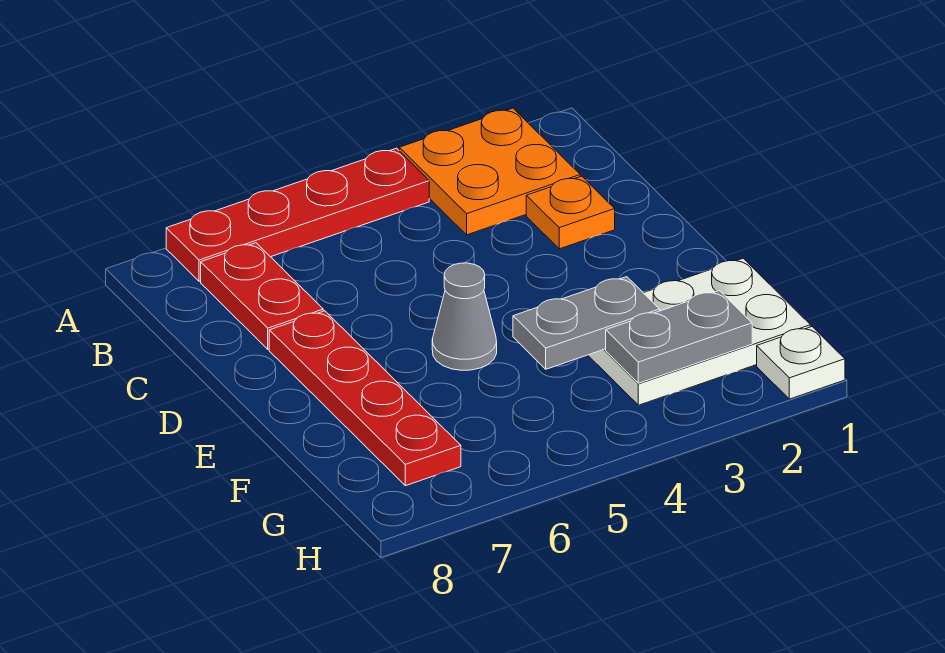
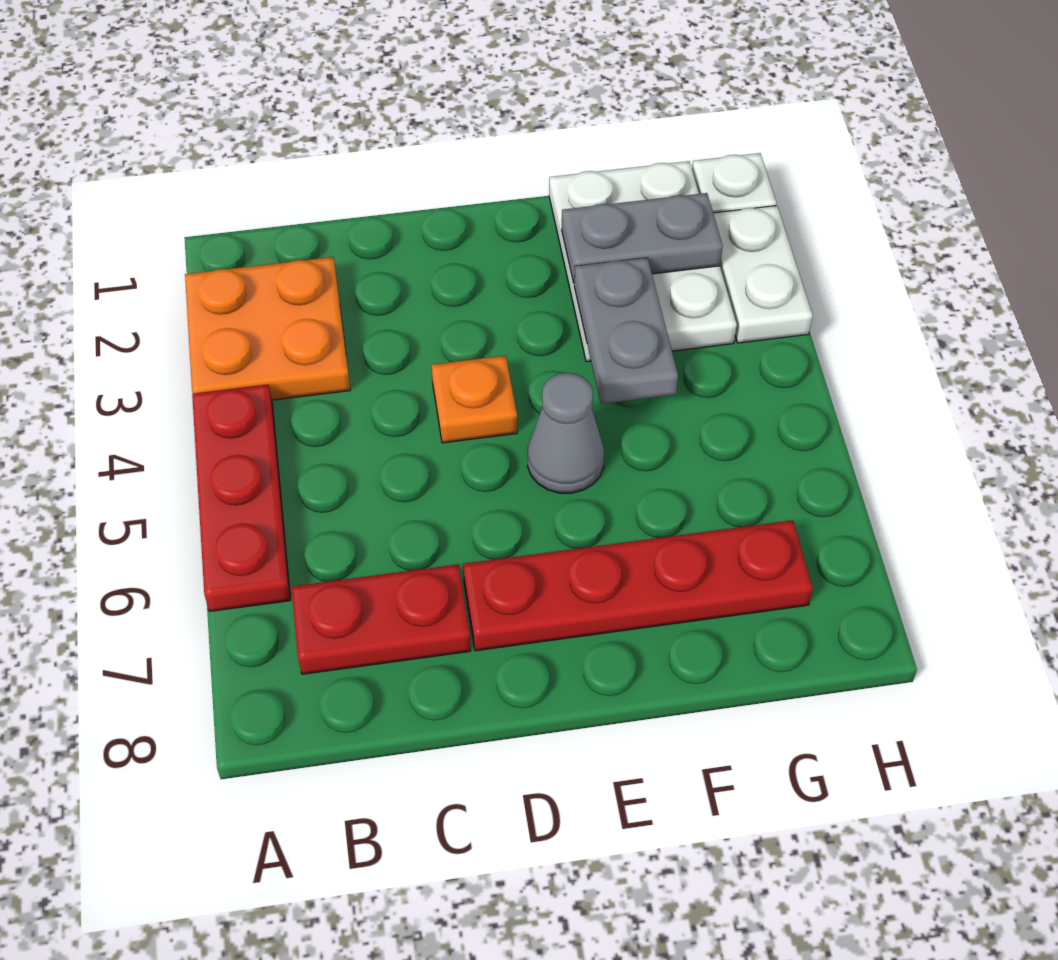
red 1x4 plate [166,148,429,281] -> red 1x3 plate [192,384,290,611]
orange 1x1 plate [526,176,615,249] -> orange 1x1 plate moved to [431,356,517,443]
grey 1x2 plate [606,291,752,383] -> grey 1x2 plate turned to [562,193,723,283]
none -> white 1x2 plate [713,206,813,343]

